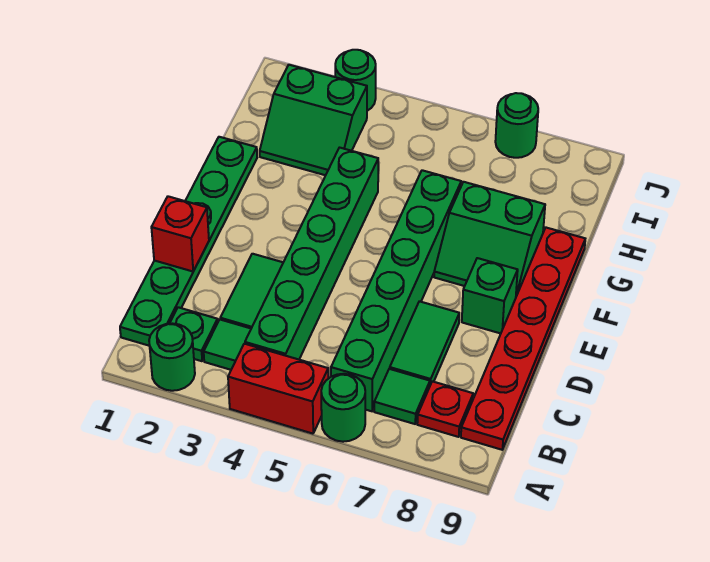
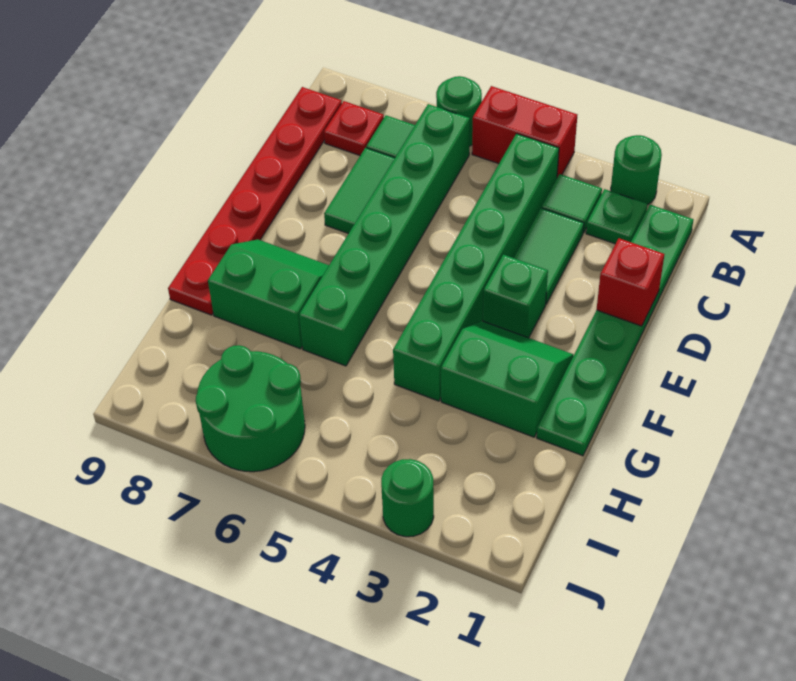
green 1x1 brick [462,258,518,333] -> green 1x1 brick moved to [483,255,548,338]
green 2x2 slope [260,65,367,175] -> green 2x2 slope moved to [441,321,574,437]
green 1x1 round brick [495,93,538,158] -> green 2x2 round brick [196,345,305,472]

